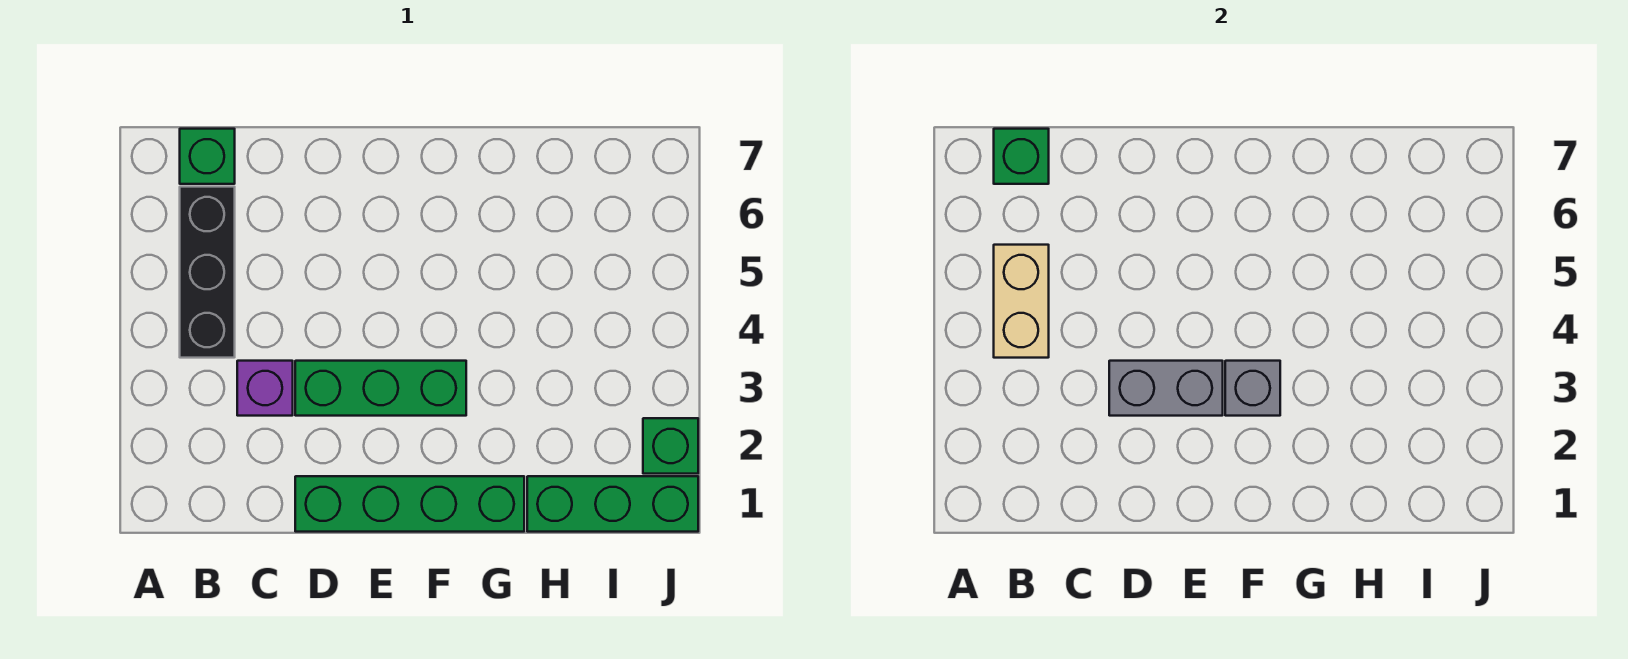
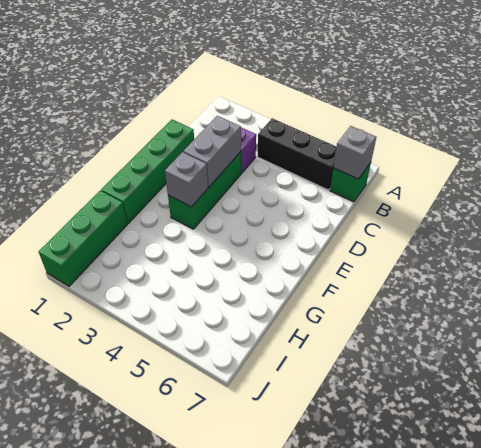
tan 1x2 brick [994,245,1049,358] -> none
green 1x1 brick [994,129,1049,184] -> grey 1x1 brick [333,126,376,179]
green 1x1 brick [643,418,698,474] -> none

